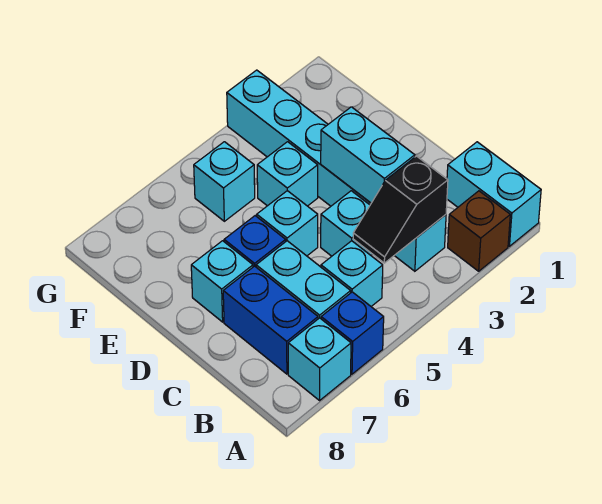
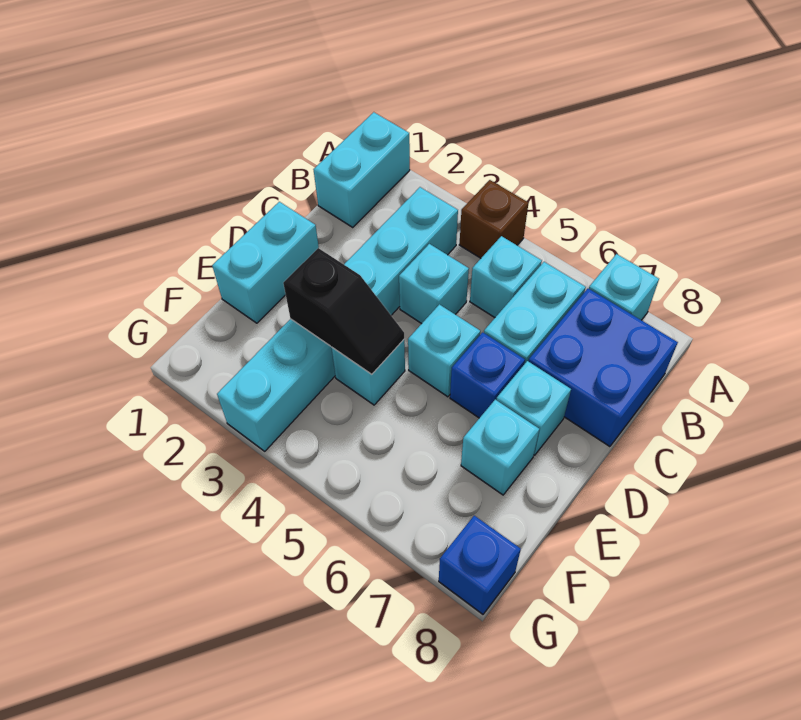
brown 1x1 brick [448,191,510,271] -> brown 1x1 brick moved to [459,180,528,258]
blue 1x1 brick [321,292,384,374] -> blue 1x1 brick moved to [439,516,521,614]
black 1x2 slope [353,156,448,263] -> black 1x2 slope moved to [283,248,404,374]
blue 1x2 brick [223,266,318,374] -> blue 2x2 brick [528,288,678,447]
cyan 1x2 brick [321,107,415,203] -> cyan 1x2 brick moved to [212,202,319,323]
cyan 1x1 brick [194,142,255,221] -> cyan 1x1 brick moved to [461,400,539,495]

